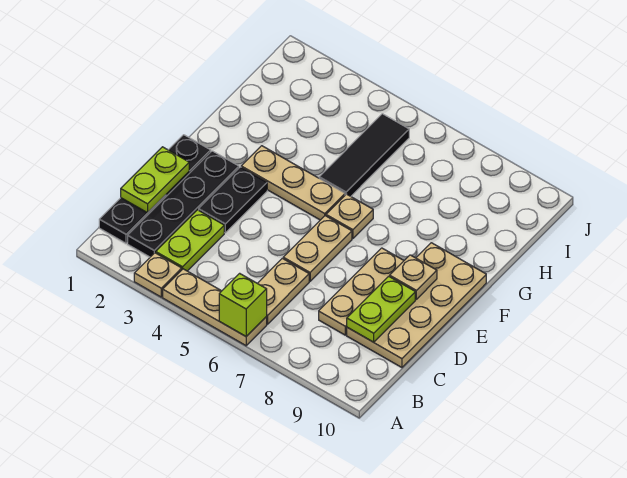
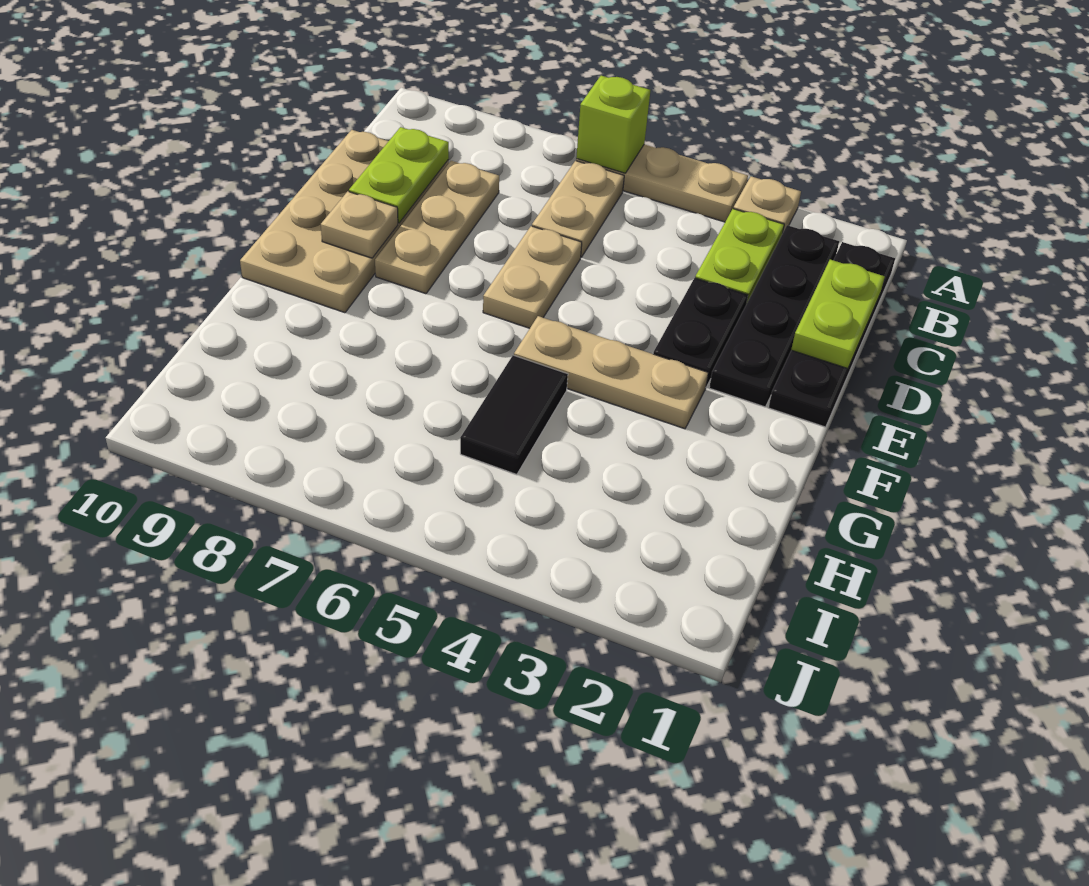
tan 1x1 plate [326,194,373,239] -> none
black 1x3 tile [319,114,409,196] -> black 1x2 tile [460,355,568,475]

